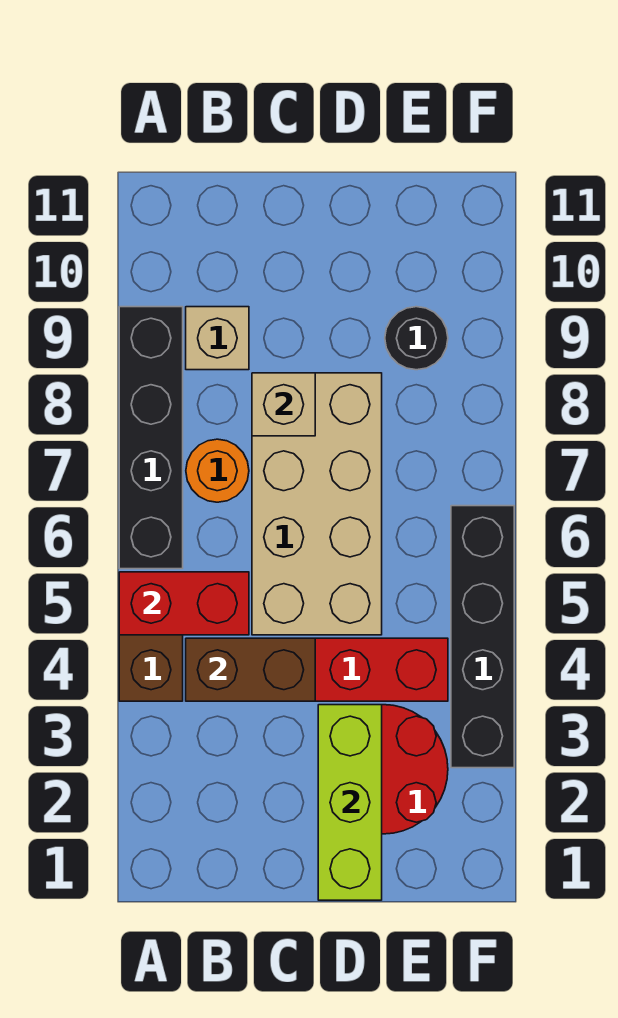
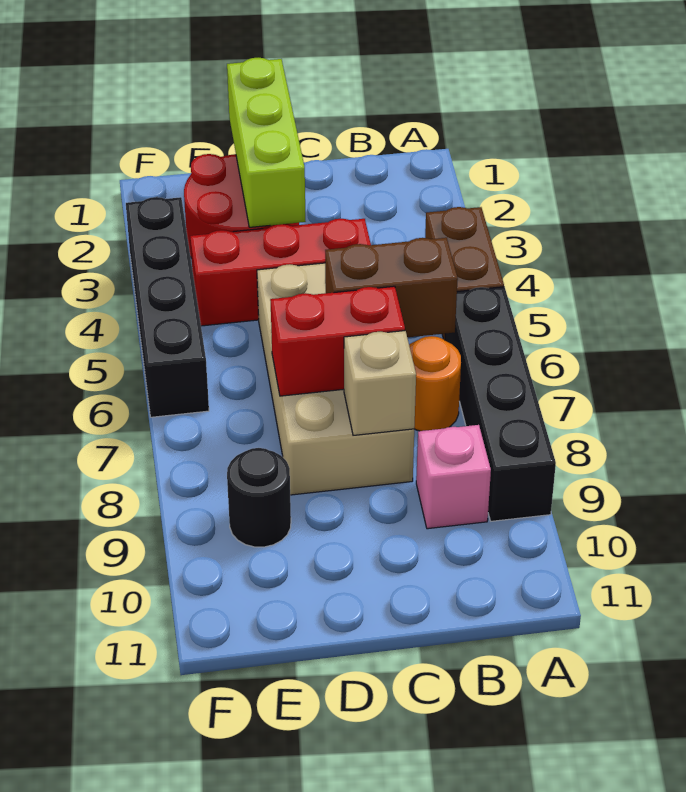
red 1x2 brick [119,572,249,635] -> red 1x2 brick moved to [270,286,405,396]
brown 1x2 brick [186,638,315,701] -> brown 1x2 brick moved to [325,238,458,337]
tan 1x1 brick [186,307,249,370] -> pink 1x1 brick [416,425,491,529]

